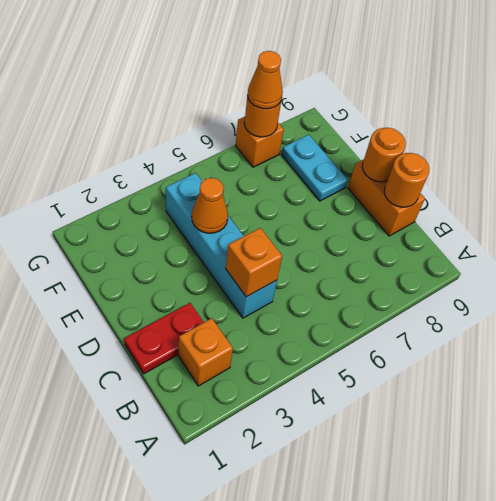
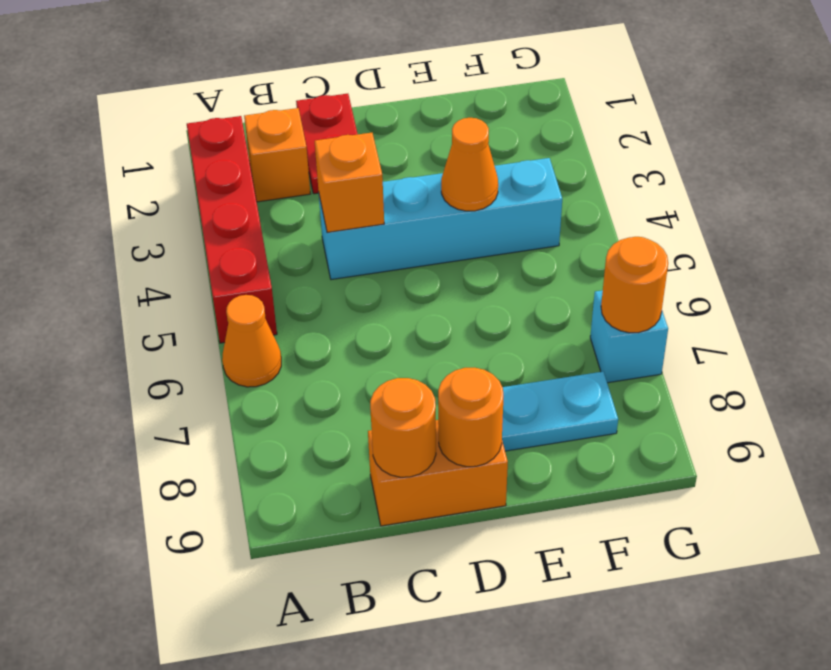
none -> red 1x4 brick [187,116,277,343]
orange 1x1 brick [235,117,284,167] -> cyan 1x1 brick [590,290,668,383]
orange 1x1 cone [248,51,283,109] -> orange 1x1 cone moved to [222,295,281,387]

